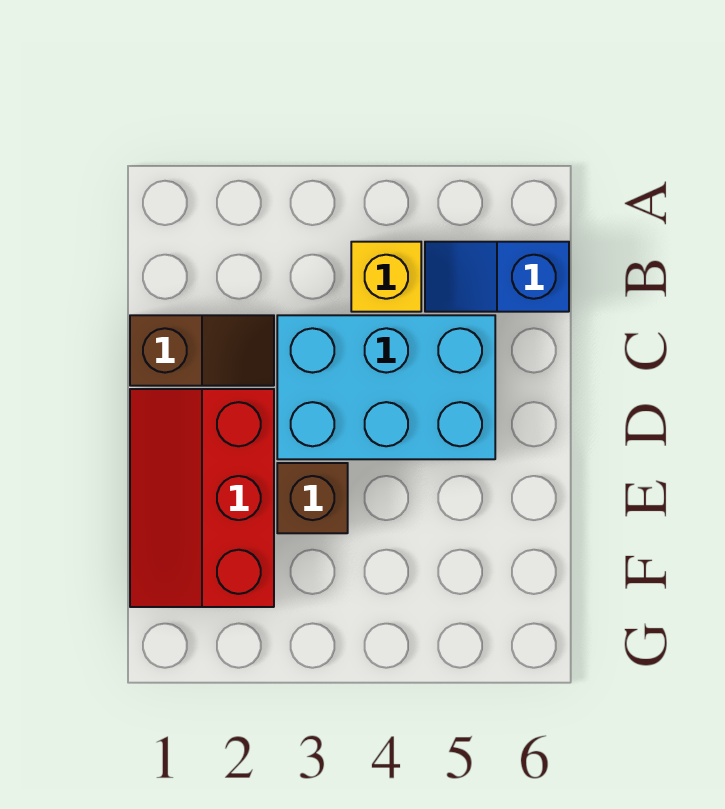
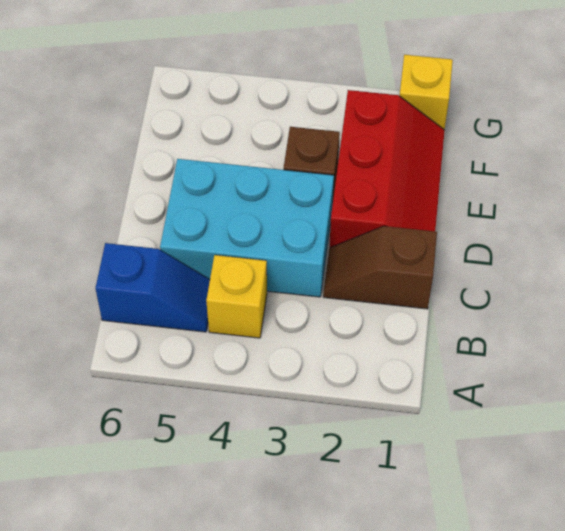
none -> yellow 1x1 brick [400,55,453,130]

